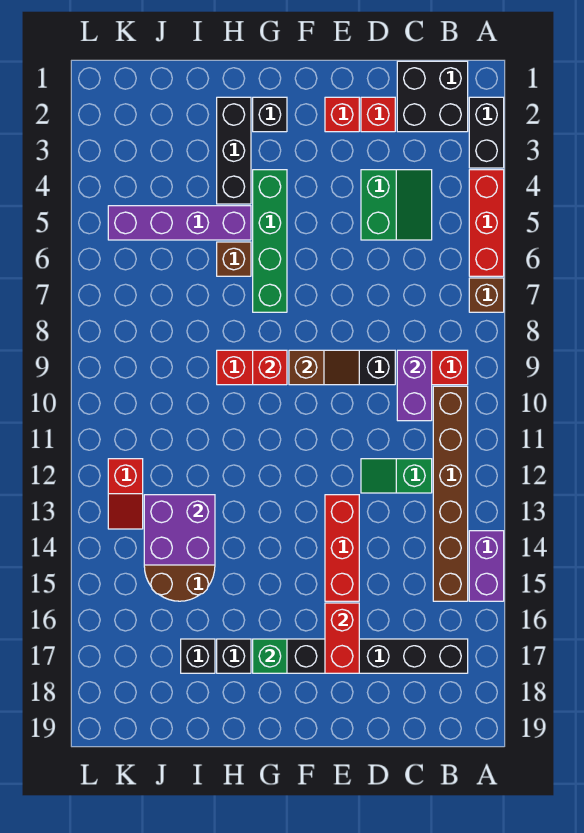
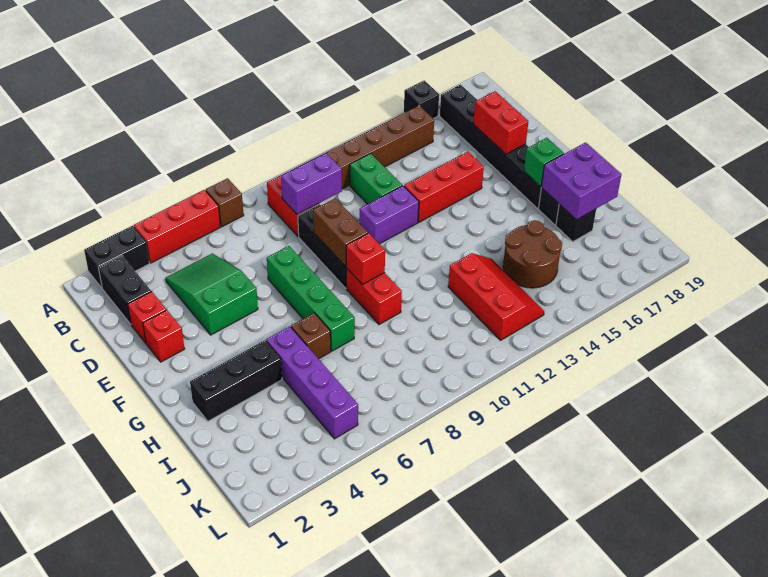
purple 1x2 brick [469,531,504,601] -> purple 1x2 brick moved to [359,186,419,244]
black 2x2 brick [397,61,468,132] -> black 1x2 brick [99,256,151,324]
green 2x2 slope [361,170,432,240] -> green 2x3 slope [166,253,258,335]
green 1x2 slope [361,459,432,493] -> green 1x2 brick [350,154,402,204]
brown 1x2 slope [289,350,359,385] -> brown 1x2 brick [313,198,368,267]
red 1x2 brick [325,603,359,673] -> red 1x2 brick turned to [473,91,528,154]
black 1x1 brick [253,97,287,132] -> black 1x1 brick moved to [404,80,439,119]
green 1x4 brick [253,170,287,312] -> green 1x4 brick turned to [267,246,355,351]
purple 2x2 brick [144,495,215,565] -> purple 2x2 brick moved to [541,142,621,220]
red 1x2 slope [108,459,143,529] -> red 2x3 slope [448,253,544,340]

